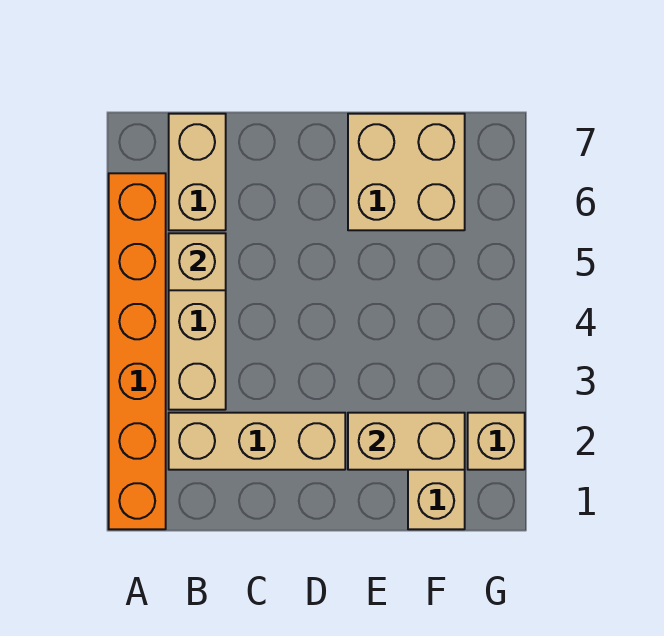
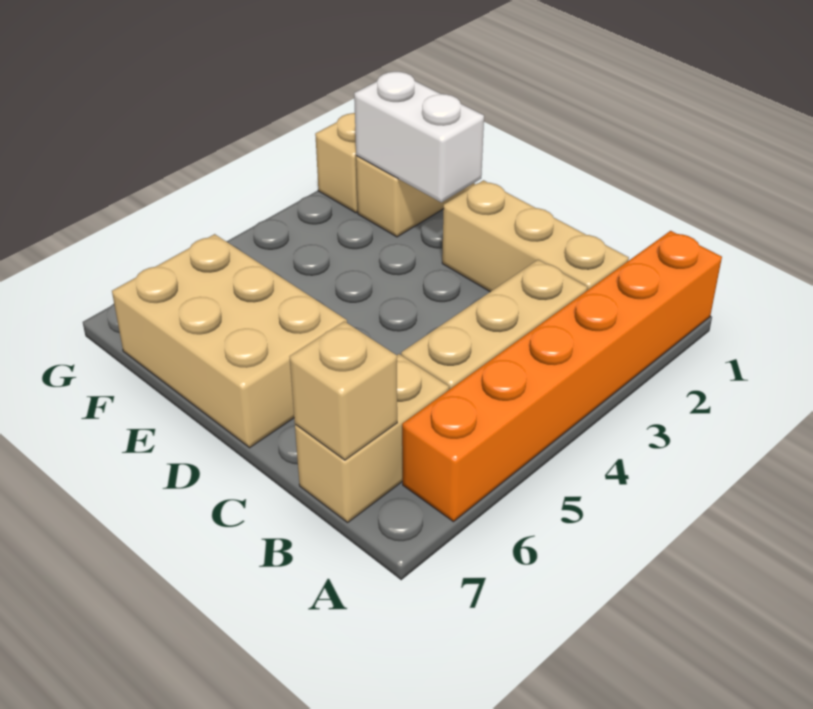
tan 1x1 brick [169,233,226,290] -> tan 1x1 brick moved to [289,321,397,460]
tan 1x2 brick [348,413,465,470] -> white 1x2 brick [354,72,484,202]
tan 2x2 brick [348,114,465,230] -> tan 2x3 brick [112,234,347,448]

